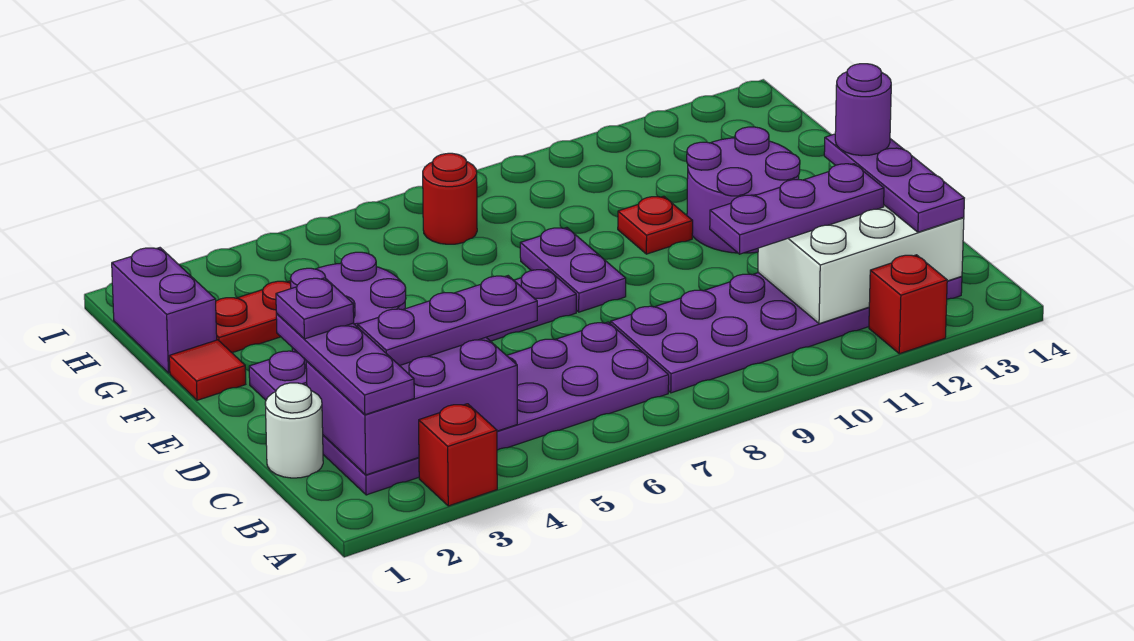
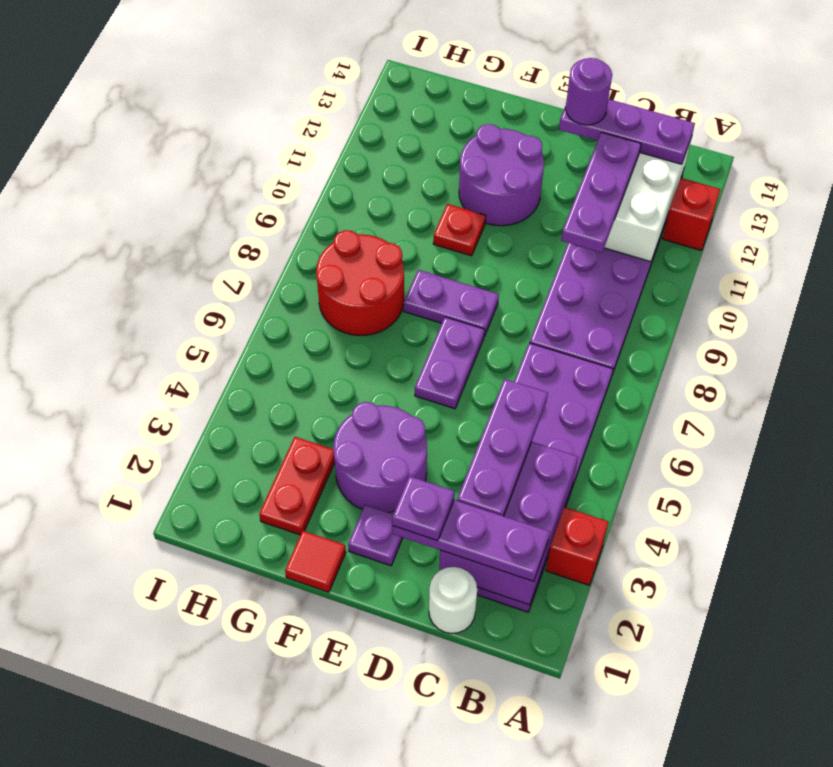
purple 1x2 brick [112,248,217,373] -> none
red 1x1 round brick [423,153,477,244] -> red 2x2 round brick [316,230,404,336]

